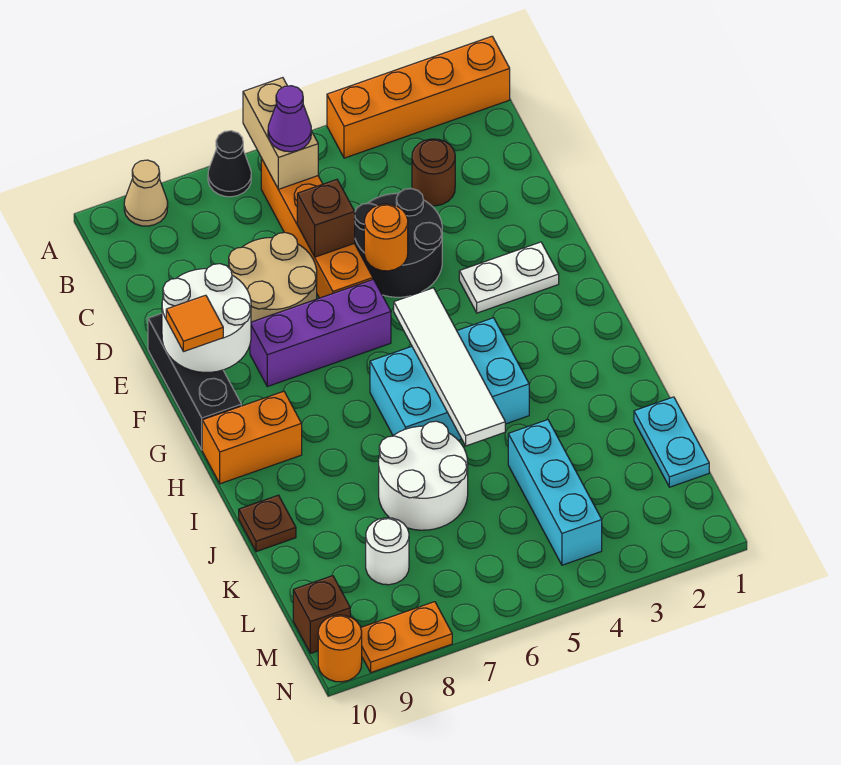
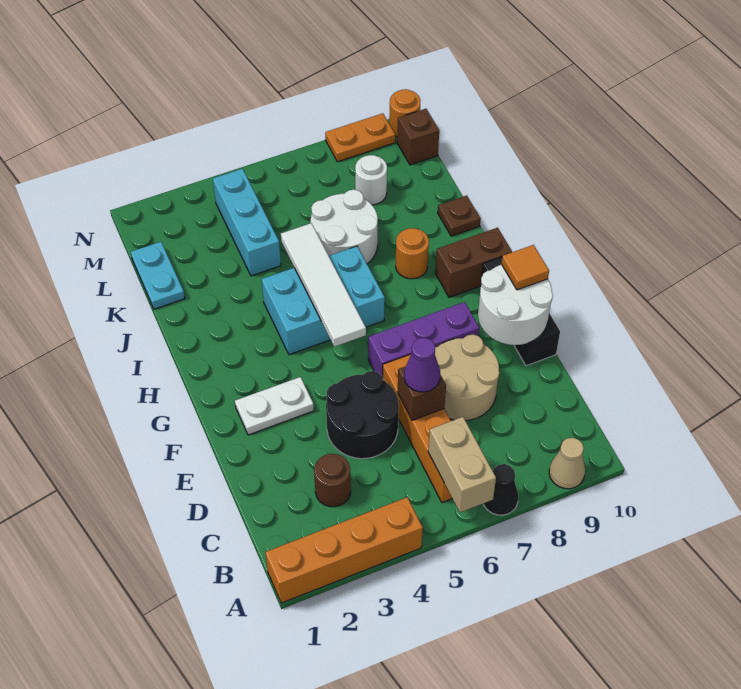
purple 1x1 cone [268,86,311,152] -> purple 1x1 cone moved to [404,338,440,392]
orange 1x1 round brick [364,204,408,271] -> orange 1x1 round brick moved to [396,228,429,279]
orange 1x2 brick [202,391,302,484] -> brown 1x2 brick [435,228,512,297]

